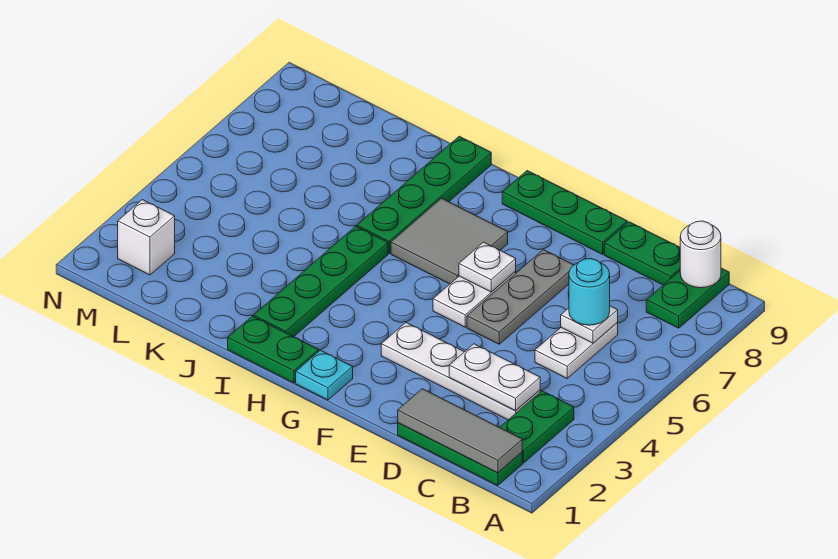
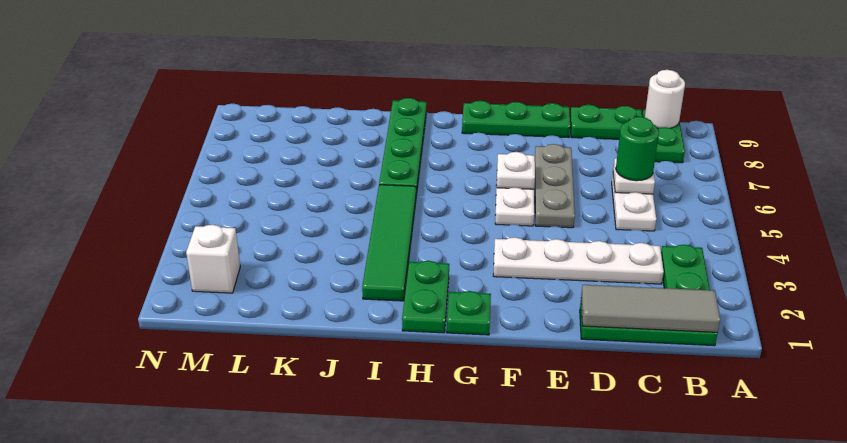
white 1x2 plate [449,344,540,411] -> none
cyan 1x1 round brick [569,259,610,325] -> green 1x1 round brick [616,117,659,181]
cyan 1x1 plate [296,350,353,400] -> green 1x1 plate [447,291,491,335]
grey 2x2 tile [391,198,508,284] -> none
green 1x2 plate [228,316,319,383] -> green 1x2 plate turned to [402,261,449,333]
green 1x4 plate [254,226,388,337] -> green 1x4 tile [362,185,416,301]

